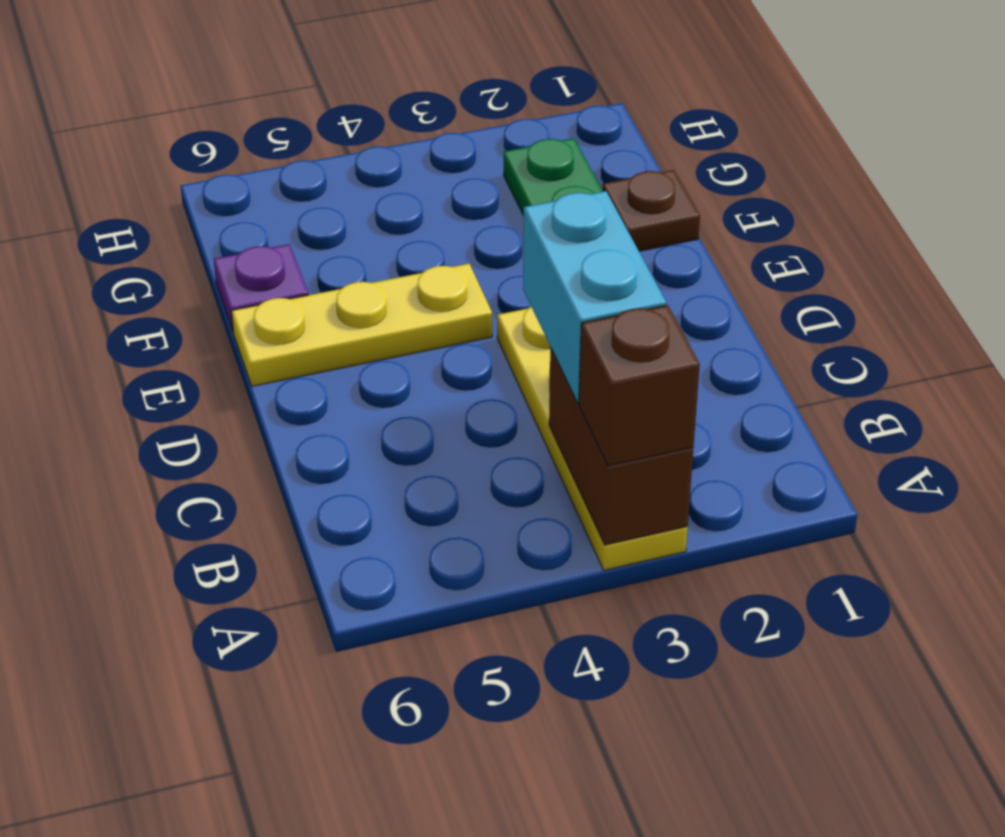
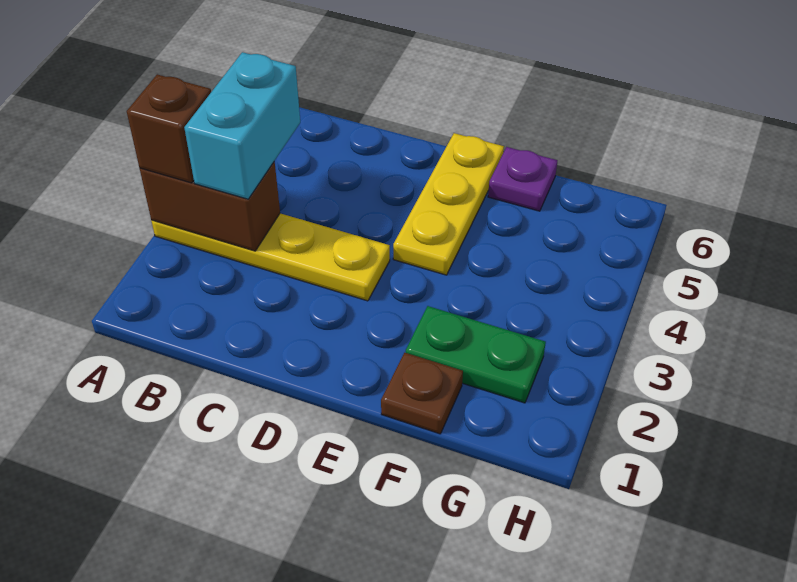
cyan 1x2 brick [523,191,666,403] -> cyan 1x2 brick turned to [184,52,300,199]

